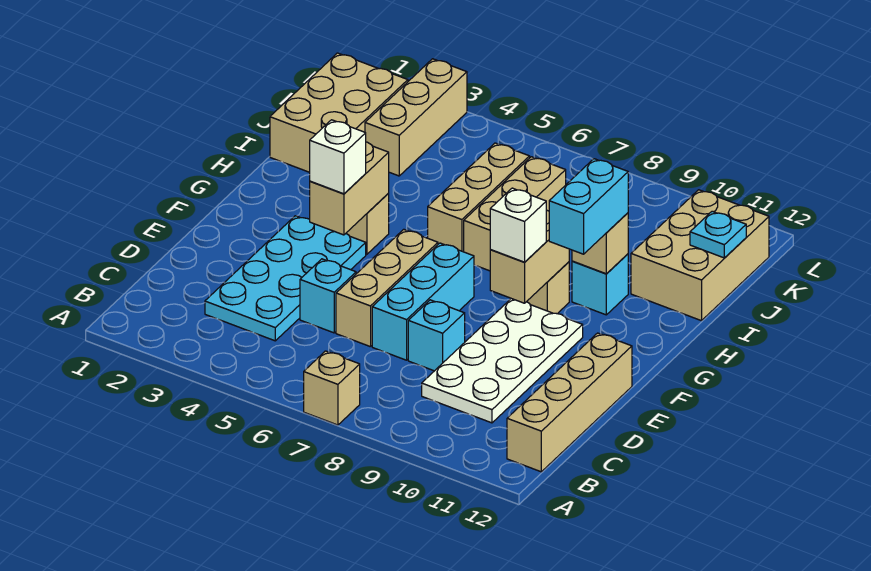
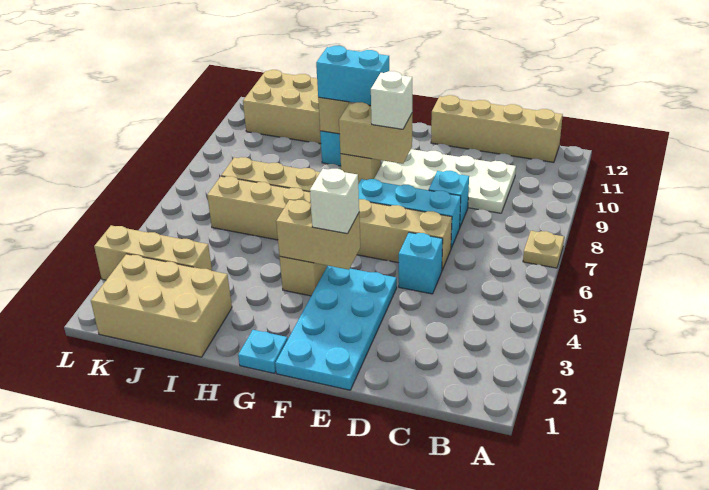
tan 1x1 brick [304,351,360,425] -> tan 1x1 plate [523,231,564,268]
cyan 2x4 plate [205,216,366,341] -> cyan 2x4 plate turned to [275,266,397,390]
cyan 1x1 plate [690,211,746,258] -> cyan 1x1 plate moved to [238,330,288,373]

